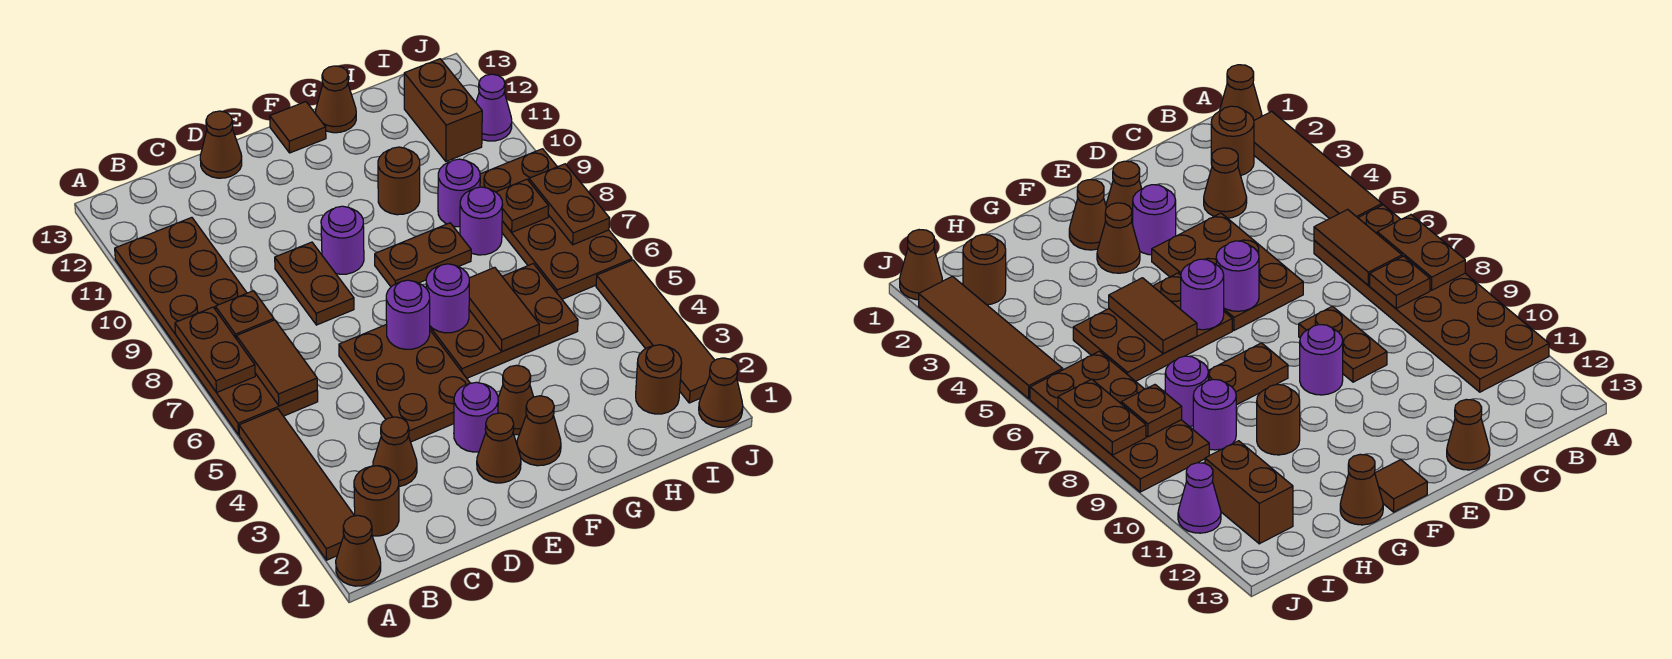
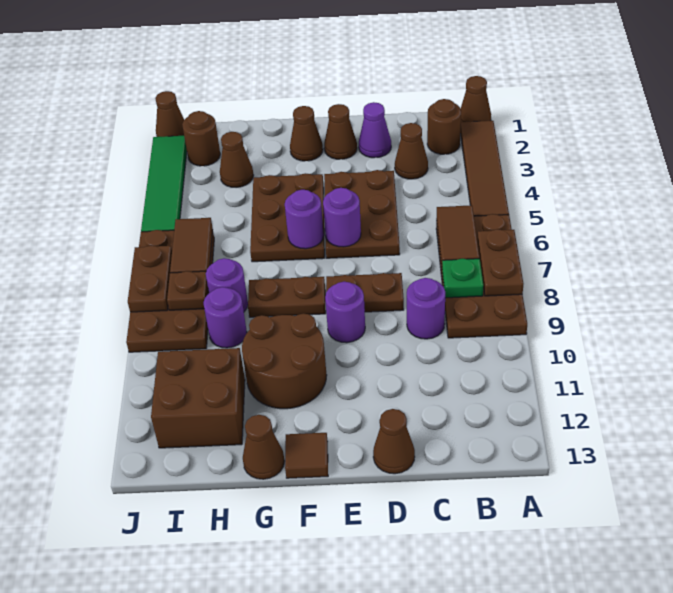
brown 2x6 plate [115,217,318,435] -> brown 2x4 plate [436,214,527,338]
brown 1x1 plate [215,291,274,339] -> green 1x1 plate [442,259,483,298]
brown 1x2 plate [275,242,354,325] -> brown 1x2 plate turned to [326,273,404,312]
purple 1x1 round brick [454,382,498,452] -> purple 1x1 round brick moved to [407,278,445,339]
brown 1x1 cone [498,365,533,435] -> brown 1x1 cone moved to [220,132,254,188]
brown 2x3 plate [430,264,578,378] -> brown 2x3 plate turned to [250,173,325,262]
brown 1x2 tile [469,267,539,352] -> brown 1x2 tile moved to [170,218,213,273]
brown 1x1 round brick [378,147,420,215] -> brown 2x2 round brick [242,313,327,409]
brown 1x2 brick [404,59,482,161] -> brown 2x2 brick [151,348,245,448]
brown 1x4 tile [596,260,715,403] -> green 1x4 tile [141,136,187,232]
purple 1x1 cone [476,74,512,141] -> purple 1x1 cone moved to [359,102,391,158]

